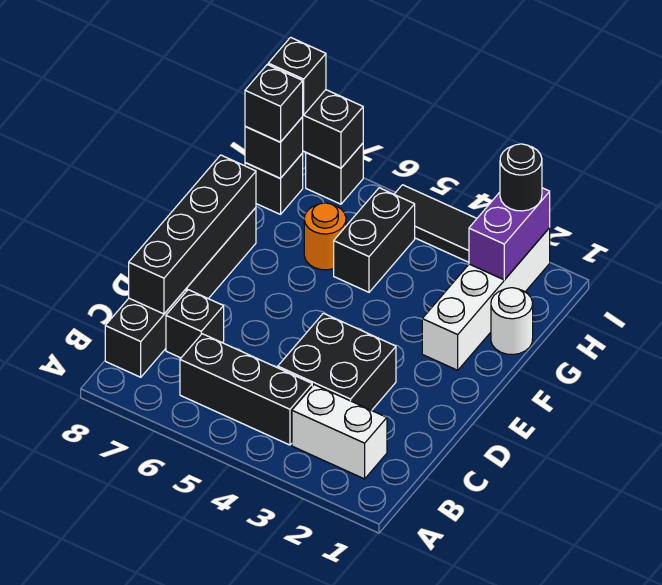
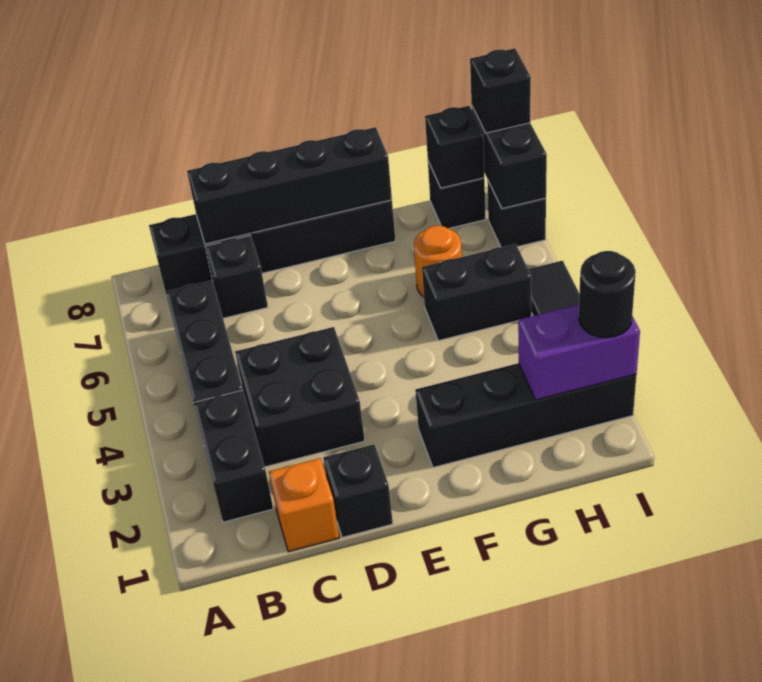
white 1x2 brick [292,385,387,479] -> black 1x2 brick [193,390,273,522]
none -> orange 1x1 brick [269,458,339,552]
white 1x4 brick [422,228,550,370] -> black 1x4 brick [415,363,636,468]
white 1x1 round brick [491,288,533,355] -> none
black 1x1 brick [245,65,303,142] -> black 1x1 brick moved to [323,444,393,538]

